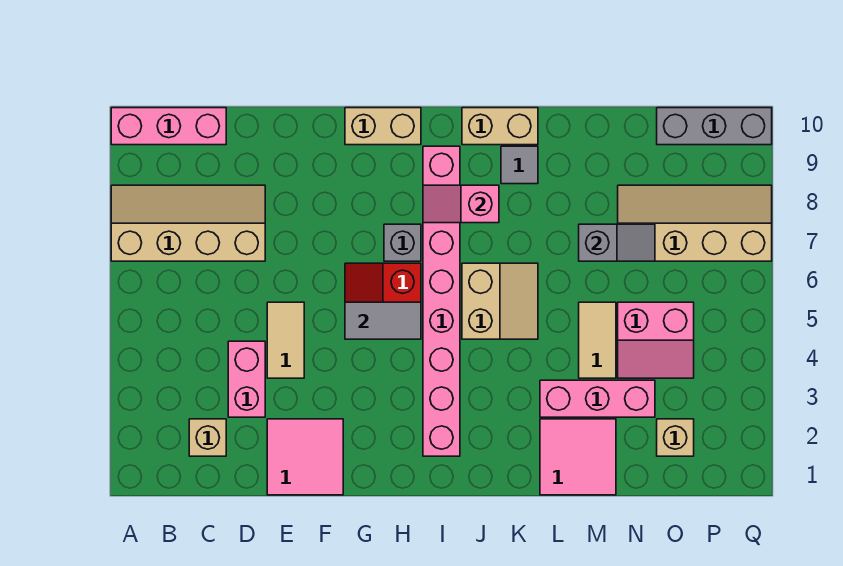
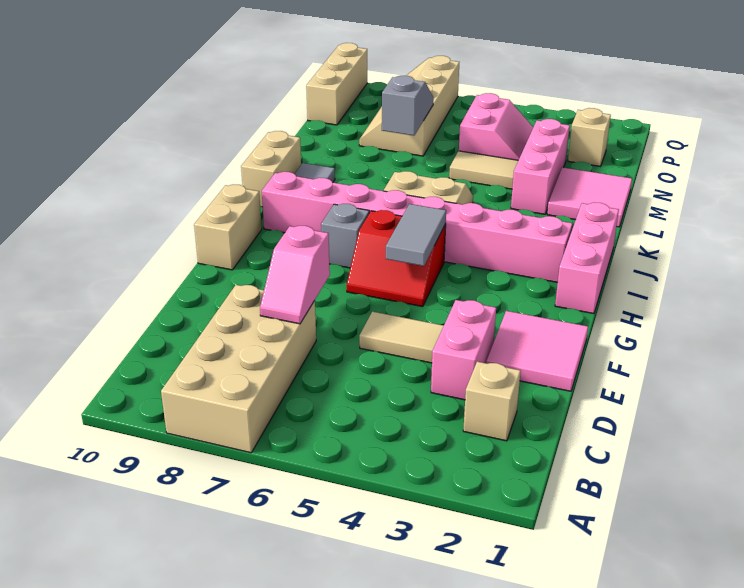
tan 2x4 slope [111,185,265,261] -> tan 2x4 brick [161,285,316,453]
pink 1x3 brick [111,108,226,145] -> pink 1x3 brick moved to [555,202,619,314]
pink 1x2 brick [228,341,265,417] -> pink 1x2 brick turned to [431,300,496,400]
pink 1x2 slope [423,185,499,223] -> pink 1x2 slope moved to [260,226,330,324]
grey 1x3 brick [657,108,772,145] -> tan 1x3 brick [306,43,367,125]

